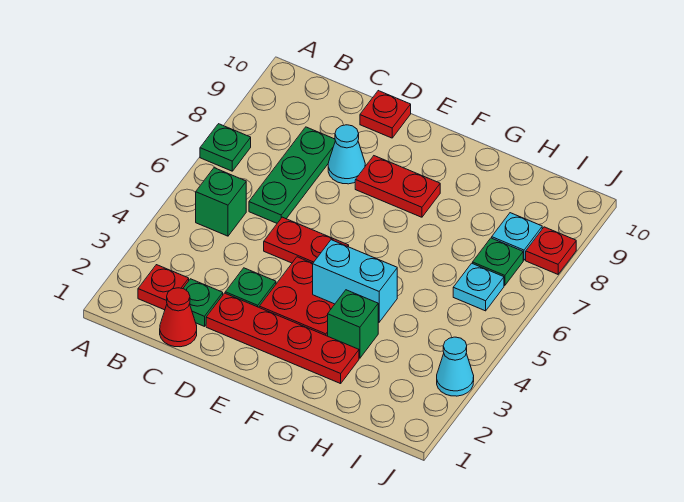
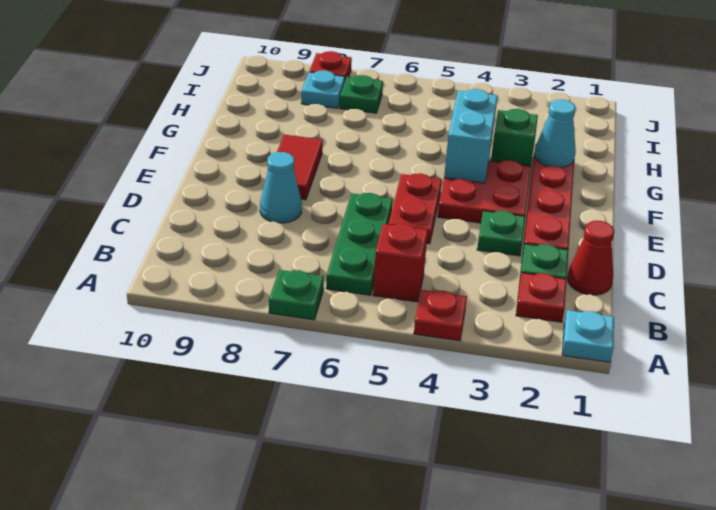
green 1x1 brick [196,168,246,236] -> red 1x1 brick [373,224,428,302]
green 1x3 plate [249,127,335,223] -> green 1x3 plate turned to [326,193,393,295]
red 1x1 plate [360,91,411,138] -> red 1x1 plate moved to [414,290,467,341]
red 1x2 plate [355,156,440,217] -> red 1x2 tile [277,135,323,200]
cyan 1x1 plate [453,263,504,311] -> cyan 1x1 plate moved to [562,310,614,362]
cyan 1x1 cone [437,337,474,396] -> cyan 1x1 cone moved to [534,99,576,168]

